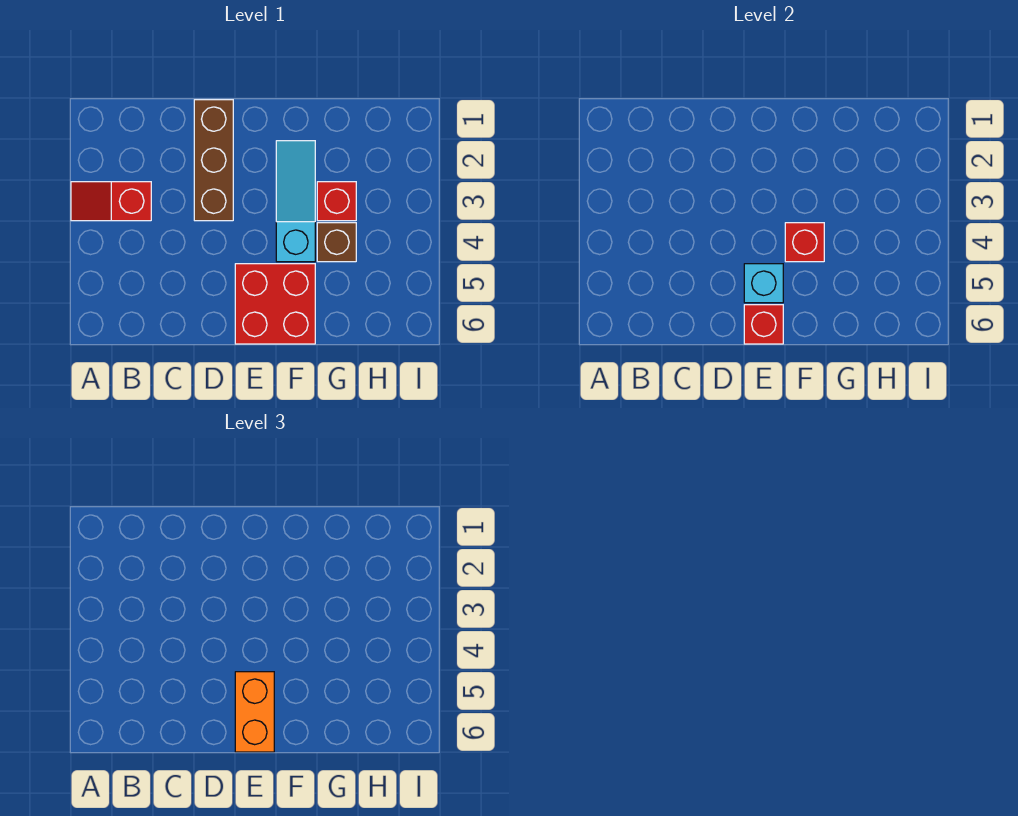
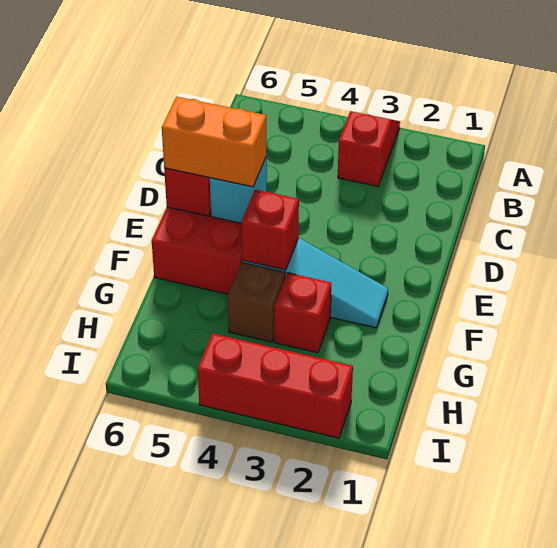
brown 1x3 brick [194,100,233,221] -> none
none -> red 1x3 brick [198,333,353,438]

